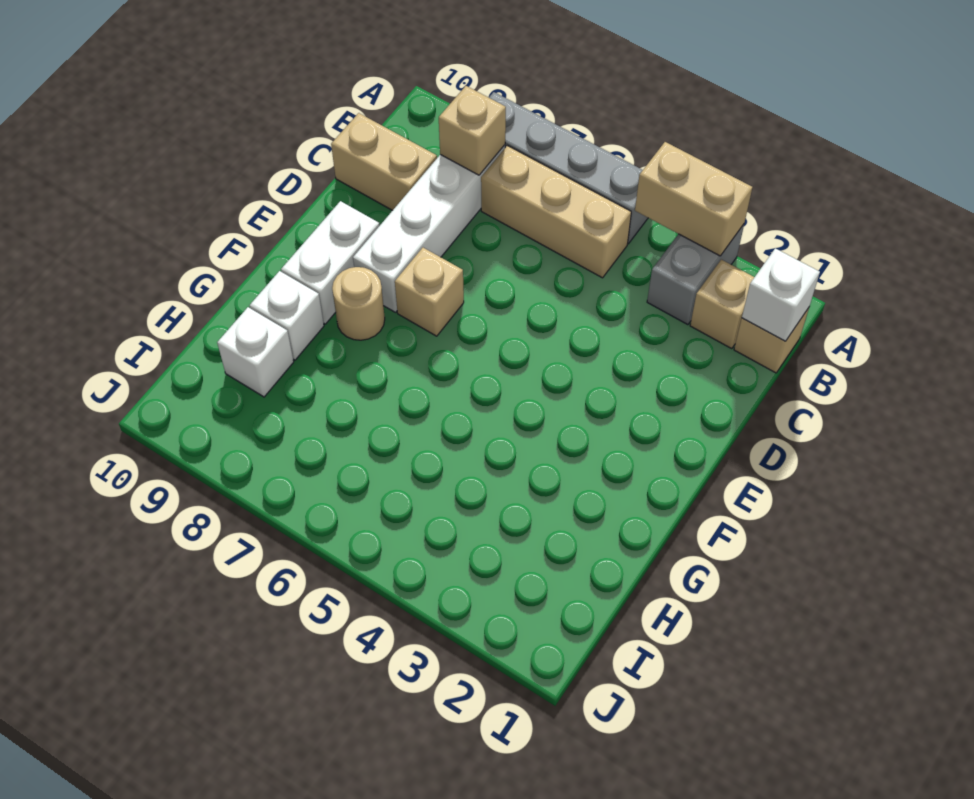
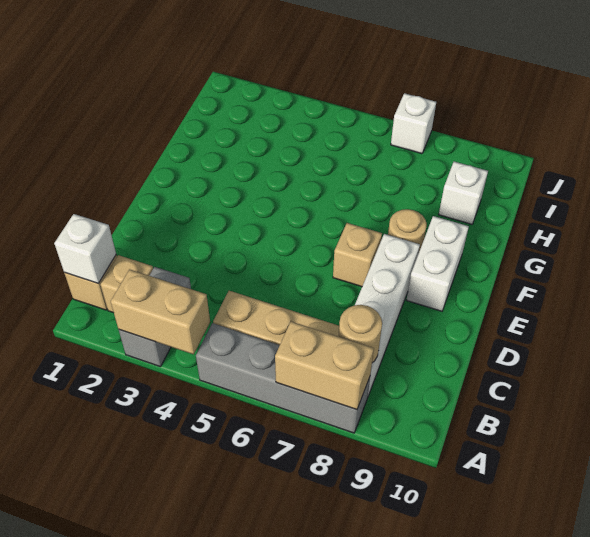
tan 1x1 brick [439,86,506,175] -> tan 1x1 round brick [338,305,382,363]
tan 1x2 brick [331,113,437,210] -> tan 1x2 brick moved to [275,322,374,410]
white 1x1 brick [250,271,324,360] -> white 1x1 brick moved to [391,93,436,154]

